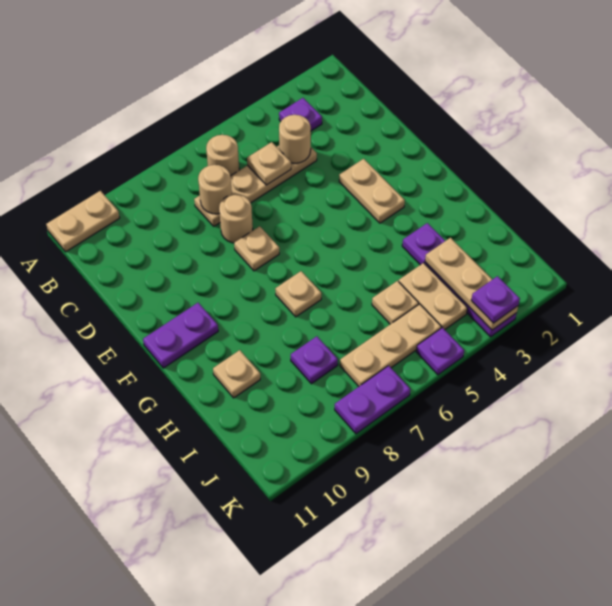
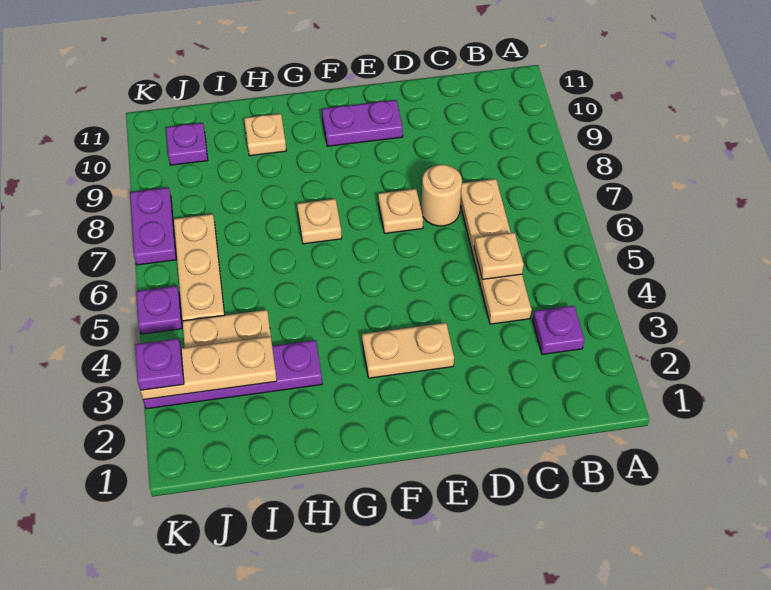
tan 1x2 plate [46,191,120,252] -> none
tan 1x1 round brick [206,135,239,176] -> none
tan 1x1 round brick [279,115,311,163] -> none
tan 1x1 round brick [198,165,232,214] -> none
purple 1x2 plate [143,303,218,368] -> purple 1x2 plate turned to [322,100,403,146]
tan 1x1 plate [372,281,419,324] -> none
purple 1x1 plate [291,336,338,384] -> purple 1x1 plate moved to [166,123,208,165]

